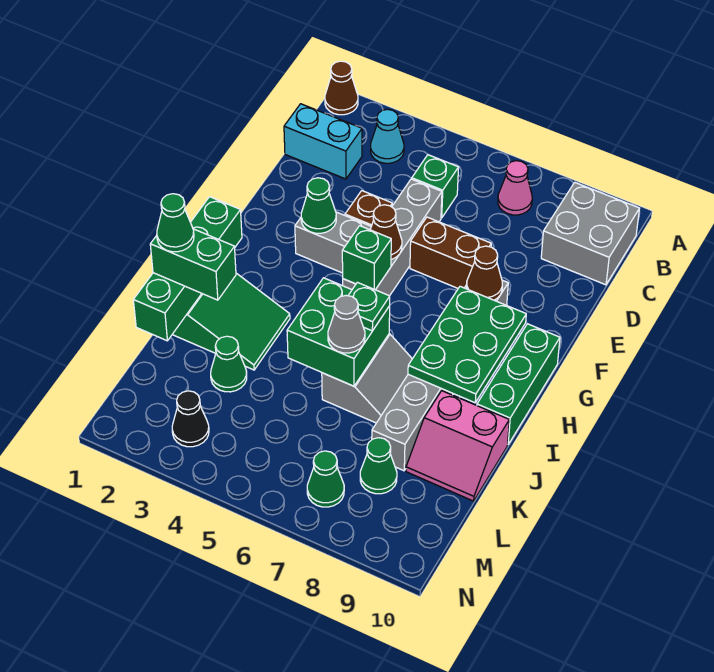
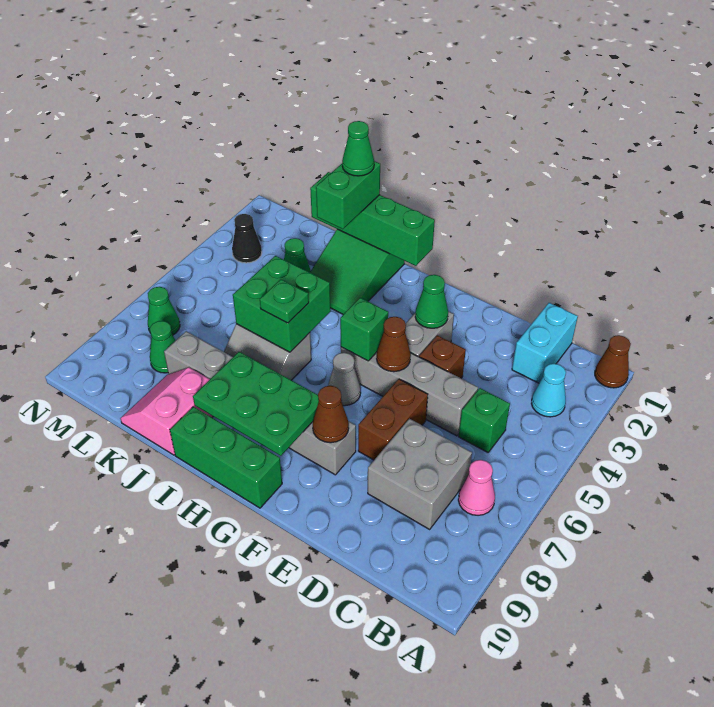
grey 2x2 brick [541,183,640,285] -> grey 2x2 brick moved to [368,419,472,529]
grey 1x1 cone [328,296,365,353] -> grey 1x1 cone moved to [328,353,361,406]

